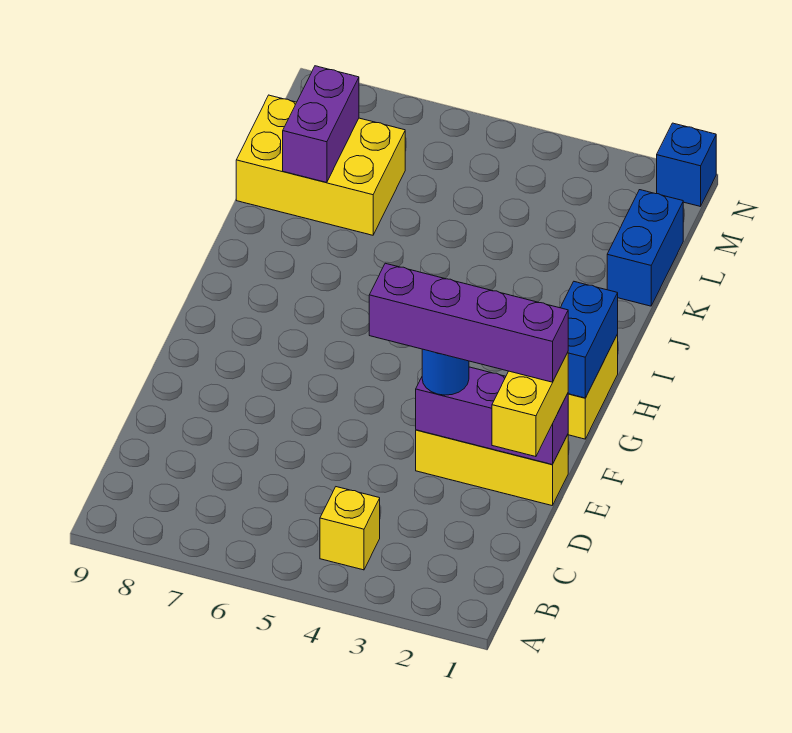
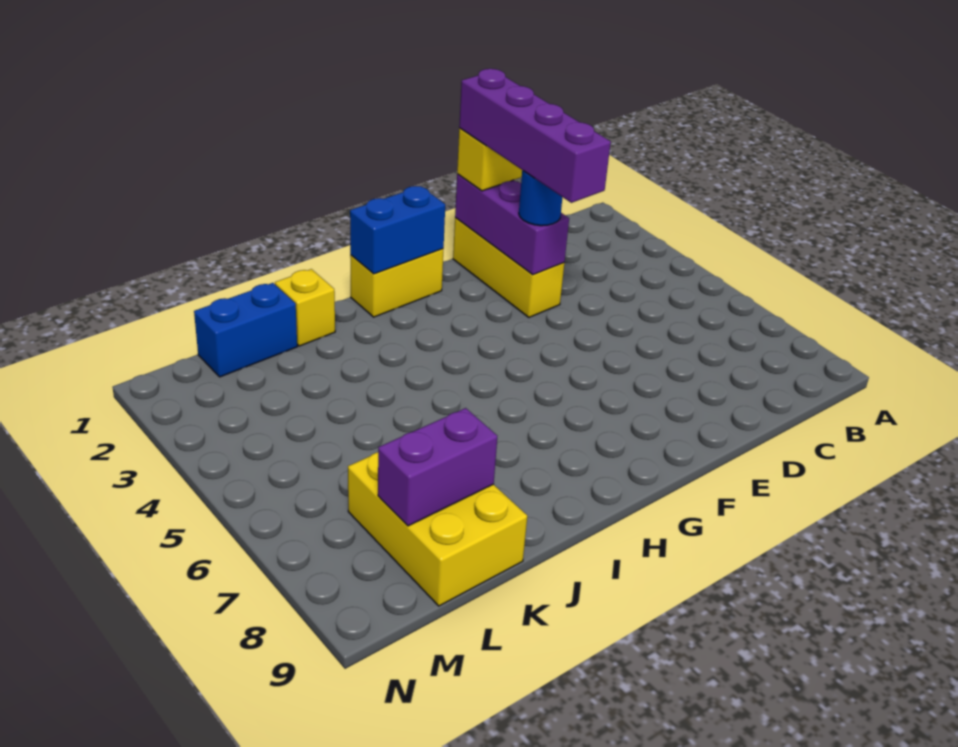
yellow 1x1 brick [320,487,380,570] -> yellow 1x1 brick moved to [275,269,335,346]
blue 1x1 brick [657,123,716,207] -> none

